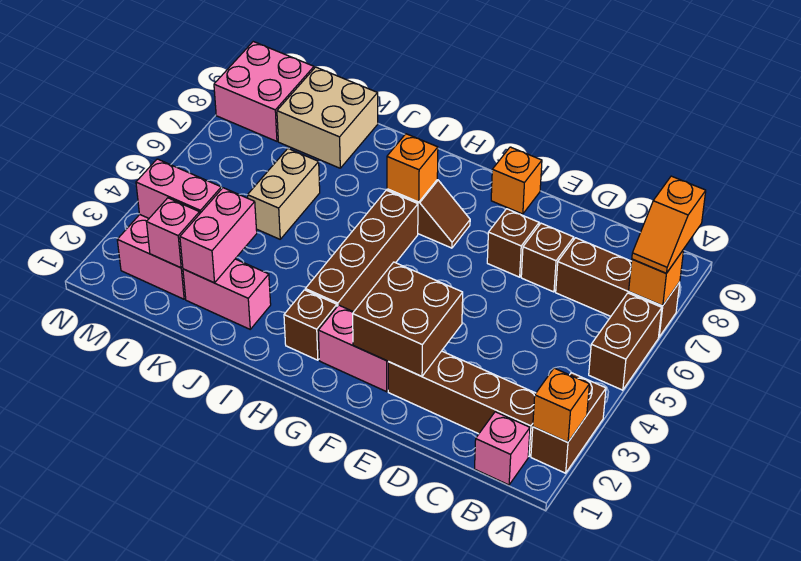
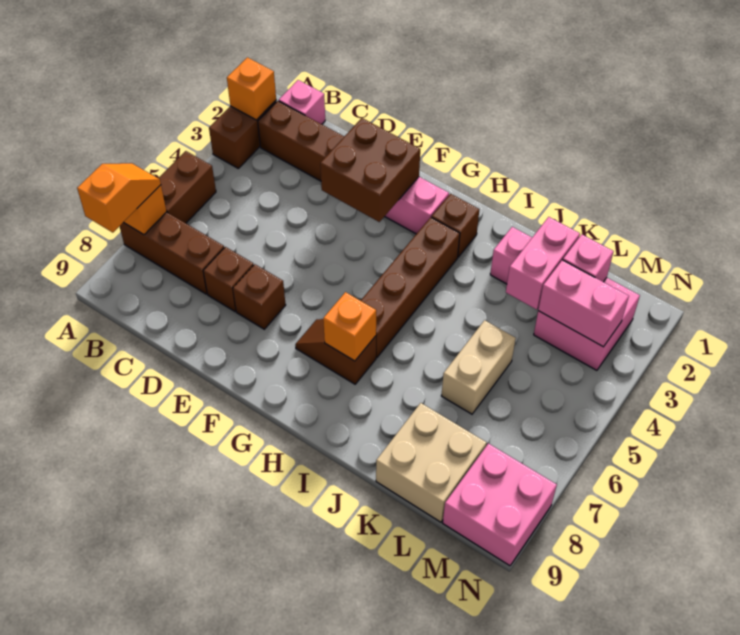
orange 1x1 brick [491,147,542,214] -> none

